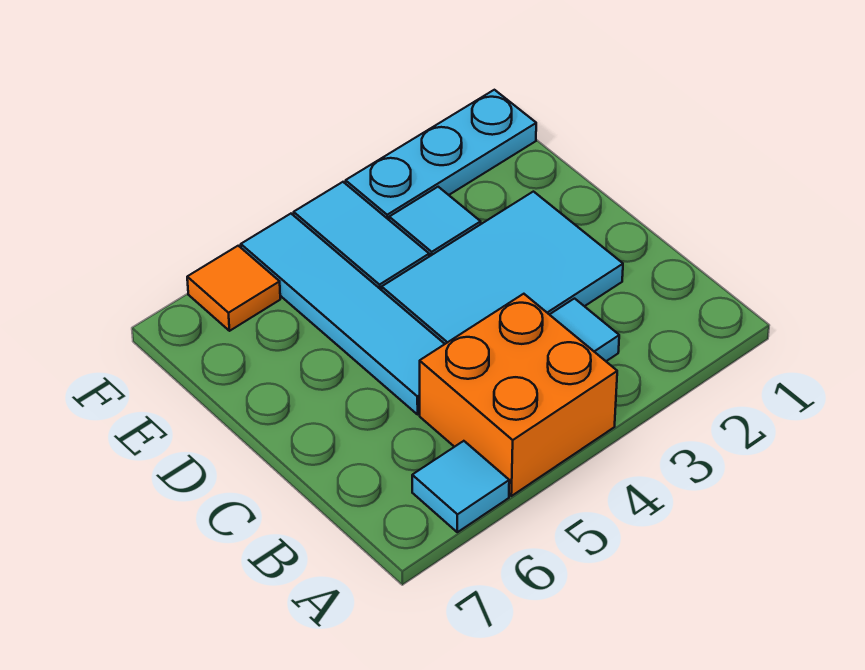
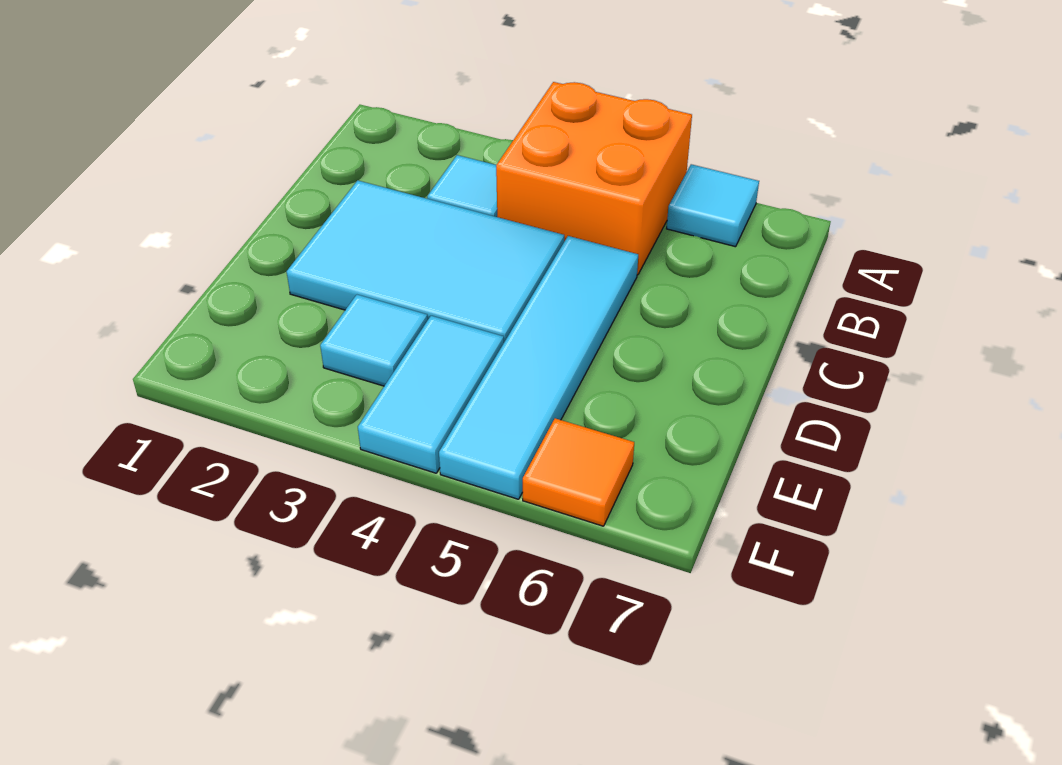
cyan 1x3 plate [346,90,536,220] -> none

